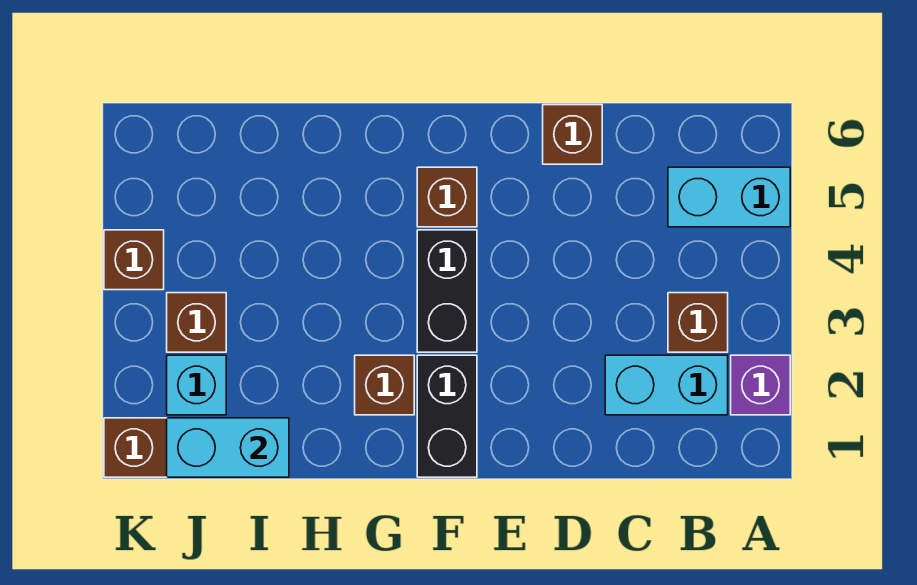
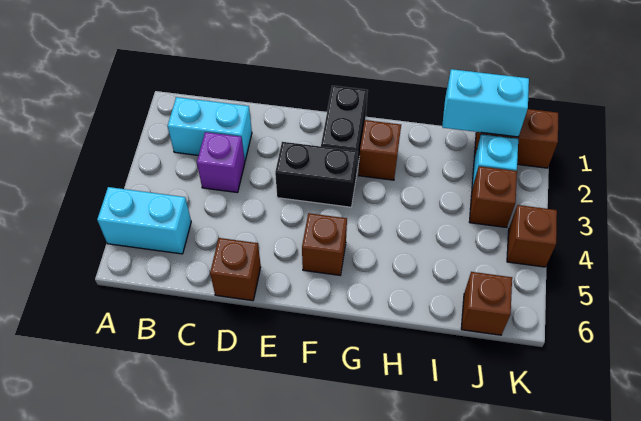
purple 1x1 brick [731,355,790,415] -> purple 1x1 brick moved to [197,132,245,193]
brown 1x1 brick [668,293,728,352] -> brown 1x1 brick moved to [461,272,512,335]
black 1x2 brick [417,230,477,352] -> black 1x2 brick turned to [275,142,358,207]

